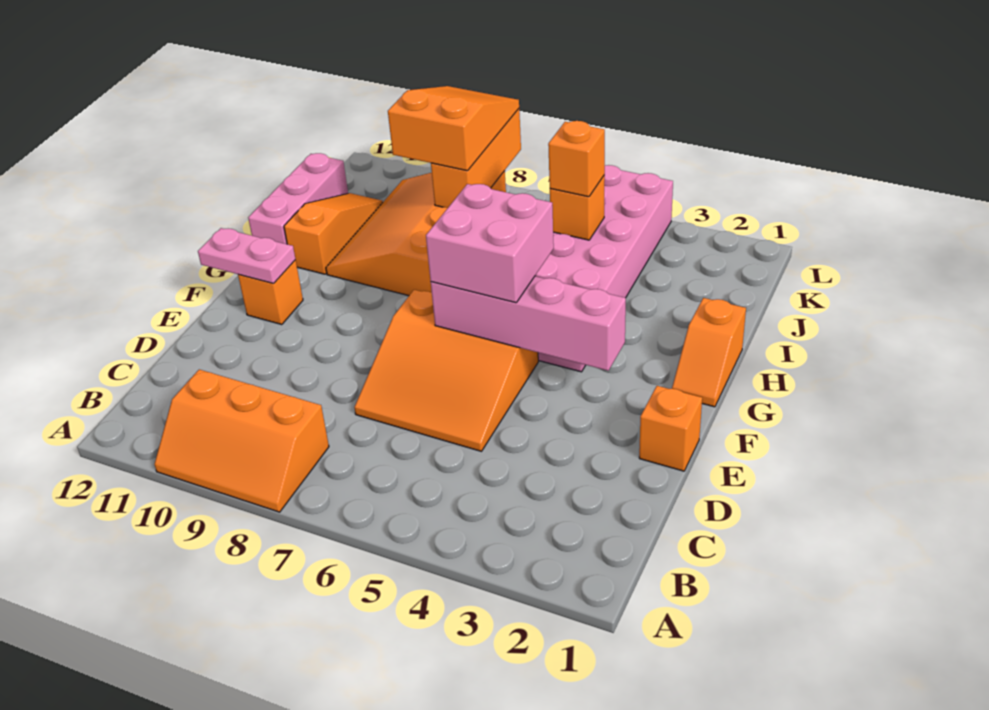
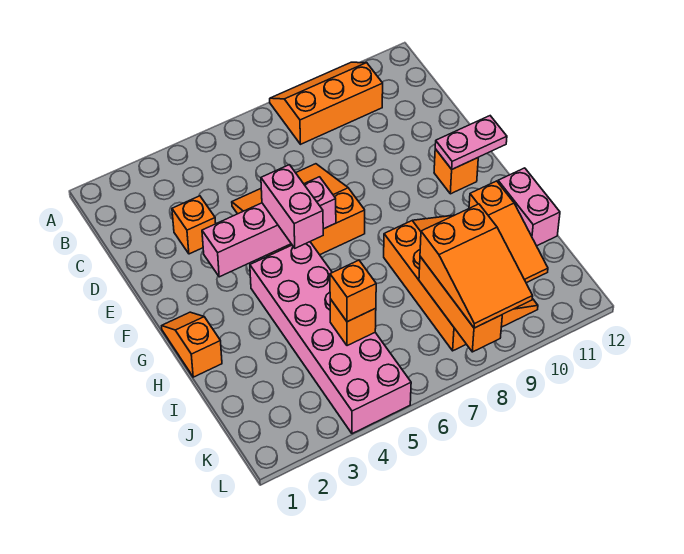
orange 1x1 brick [639,386,702,471] -> orange 1x1 brick moved to [172,196,216,254]
pink 2x2 brick [426,184,554,303] -> pink 1x2 brick [261,165,323,248]
pink 1x3 brick [248,153,348,244] -> pink 1x2 brick [498,168,560,246]

